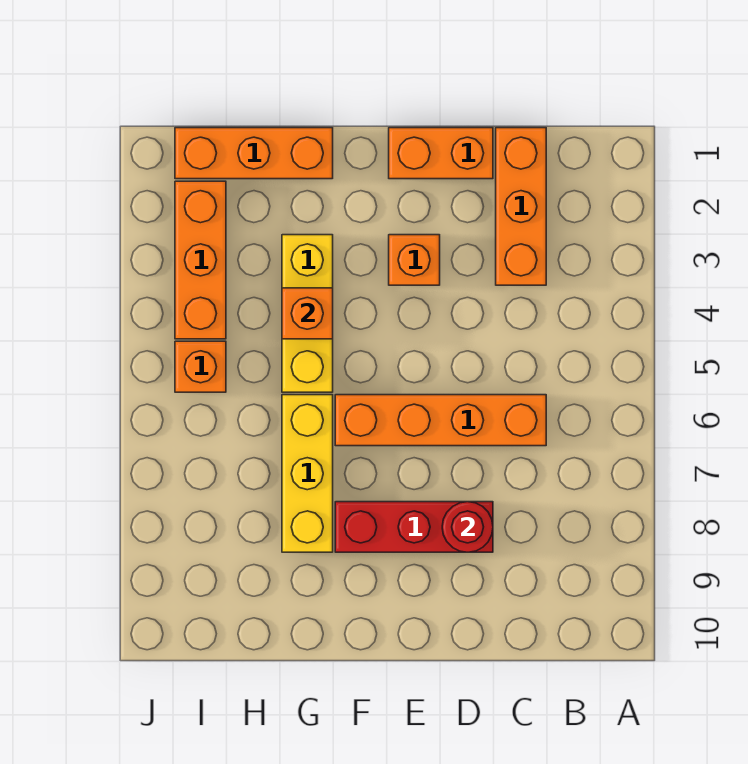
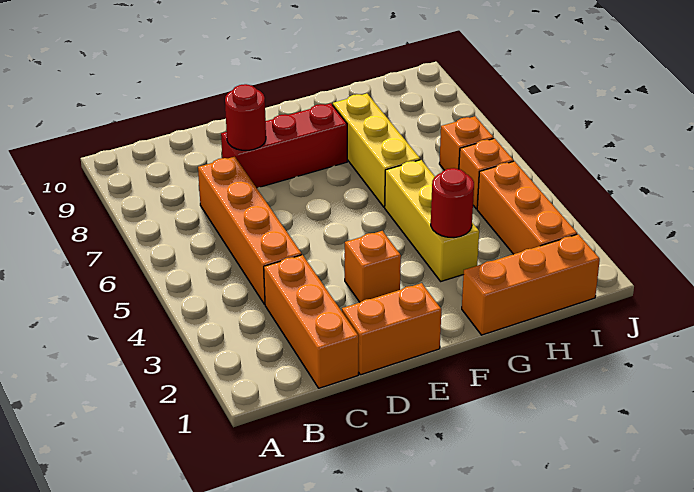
orange 1x4 brick [335,395,546,446] -> orange 1x4 brick turned to [198,157,302,304]
none -> red 1x1 round brick [431,168,474,238]
orange 1x1 brick [282,288,333,339] -> orange 1x1 brick moved to [439,116,494,170]

